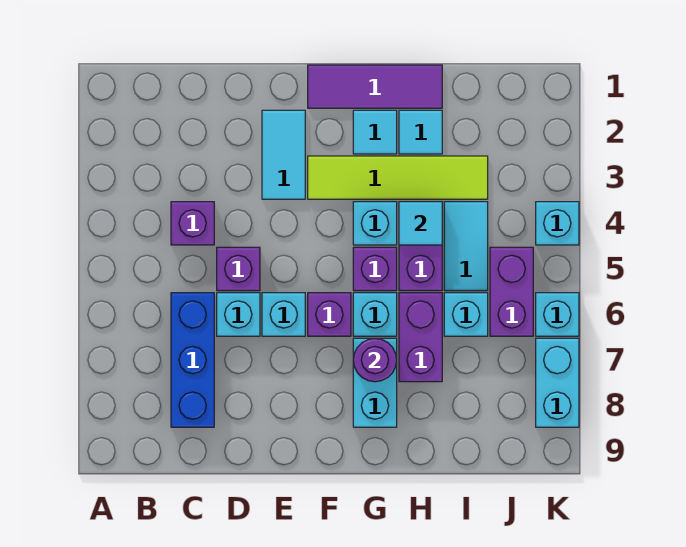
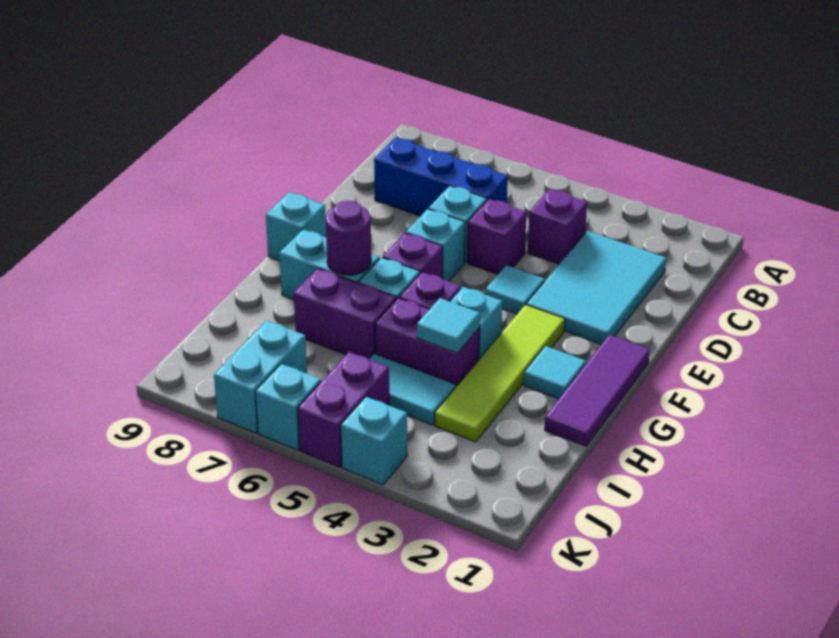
cyan 1x2 tile [262,110,305,199] -> cyan 2x3 tile [526,231,666,344]
cyan 1x1 tile [399,110,442,154] -> cyan 1x1 tile moved to [486,265,545,314]
cyan 1x1 brick [444,293,488,336] -> cyan 1x1 brick moved to [266,192,326,261]
purple 1x2 brick [490,247,533,336] -> purple 1x2 brick turned to [298,352,390,467]
cyan 1x2 brick [536,338,579,427] -> cyan 1x2 brick turned to [214,320,307,433]

